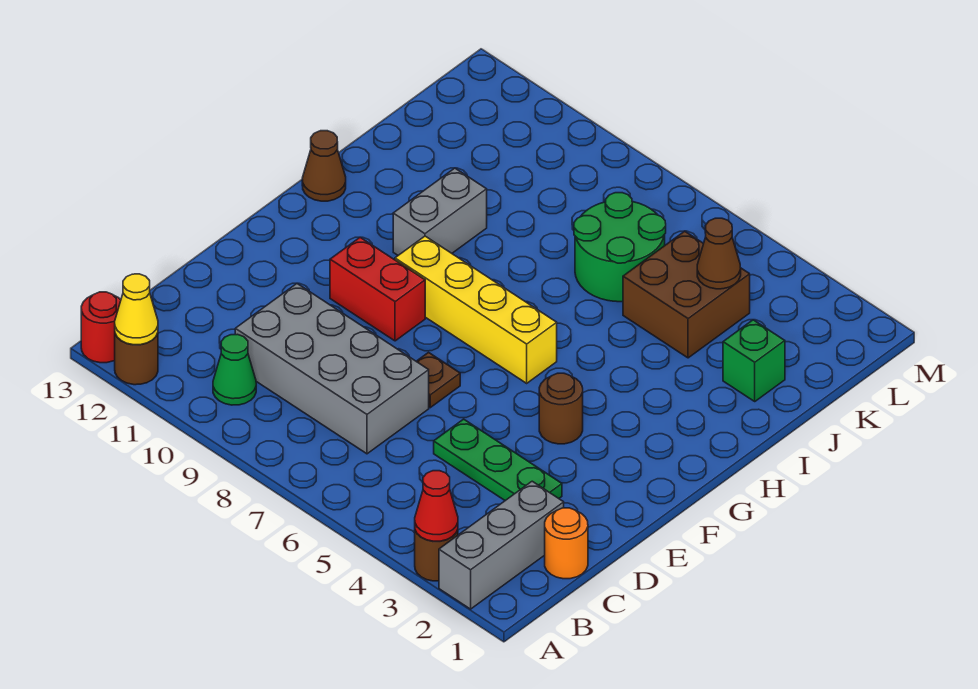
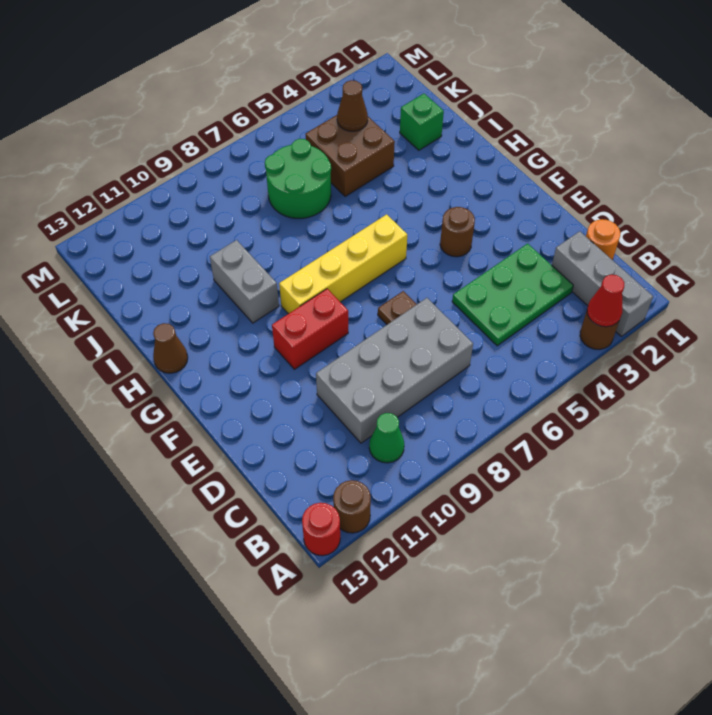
yellow 1x1 cone [115,274,158,345] -> none
green 1x3 plate [434,419,562,500] -> green 2x3 plate [452,243,573,346]

